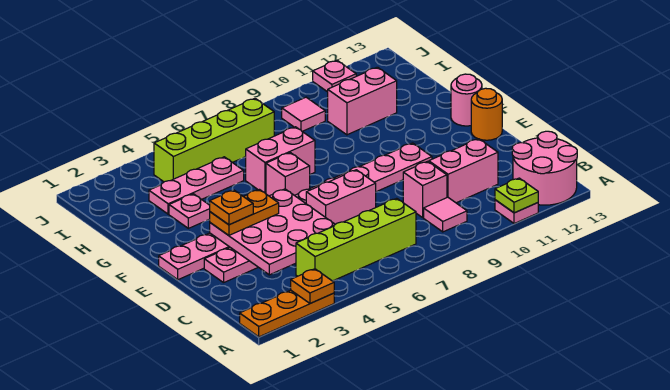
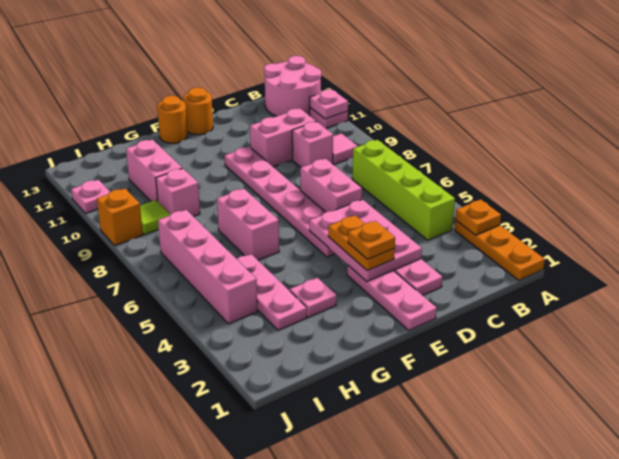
lime 1x1 plate [495,178,538,213] -> pink 1x1 plate [310,89,348,119]
pink 3x3 plate [210,189,335,275] -> pink 2x3 plate [309,200,422,281]
pink 1x2 brick [429,139,498,203] -> pink 1x2 brick turned to [250,109,316,167]
pink 1x1 brick [266,153,310,196] -> pink 1x1 brick moved to [156,168,200,217]
pink 1x1 round brick [451,74,482,126] -> orange 1x1 round brick [157,96,188,143]
lime 1x4 brick [154,98,274,182] -> pink 1x4 brick [158,210,258,324]
pink 1x1 tile [282,97,325,131] -> lime 1x1 tile [140,200,171,235]
none -> orange 1x1 brick [97,189,143,246]

